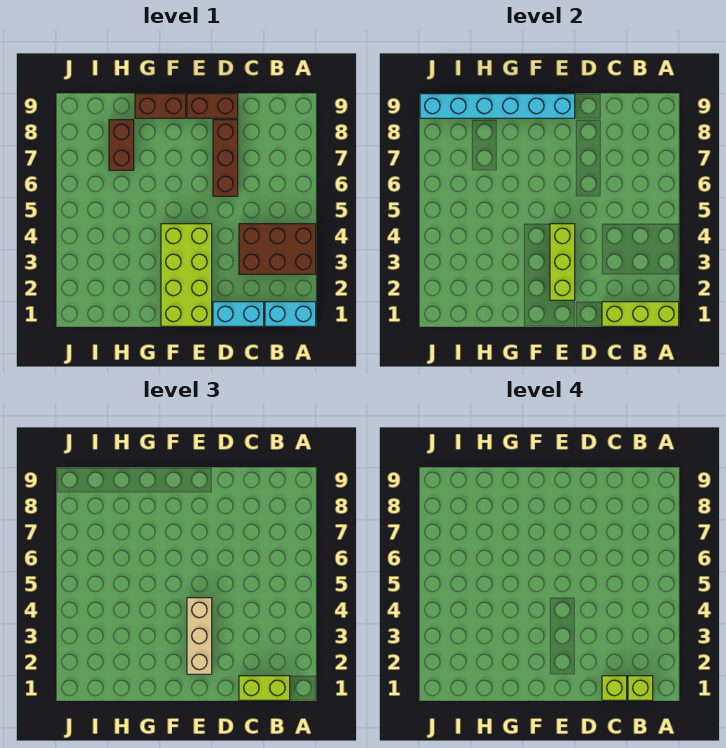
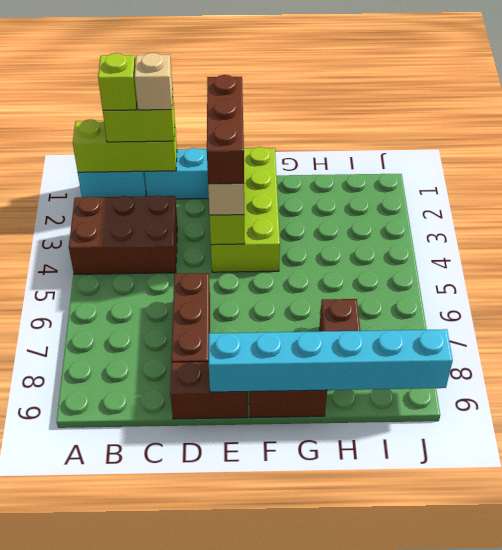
lime 1x1 brick [602,676,627,700] -> tan 1x1 brick [135,53,173,110]
none -> brown 1x3 brick [207,75,244,184]

